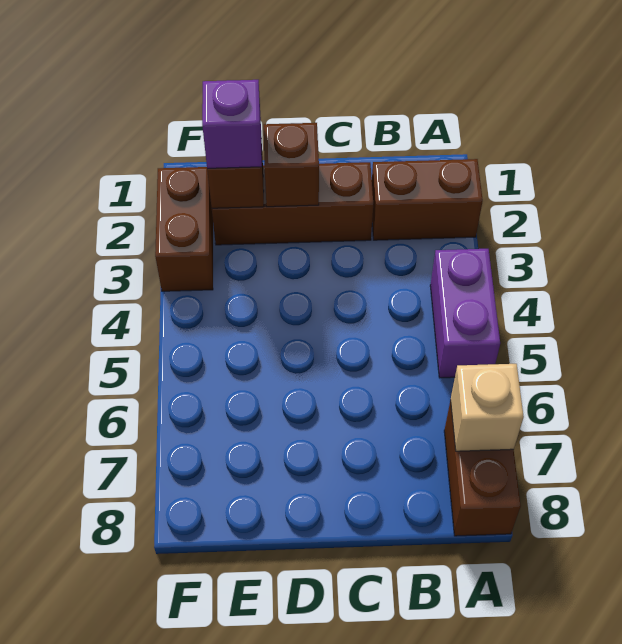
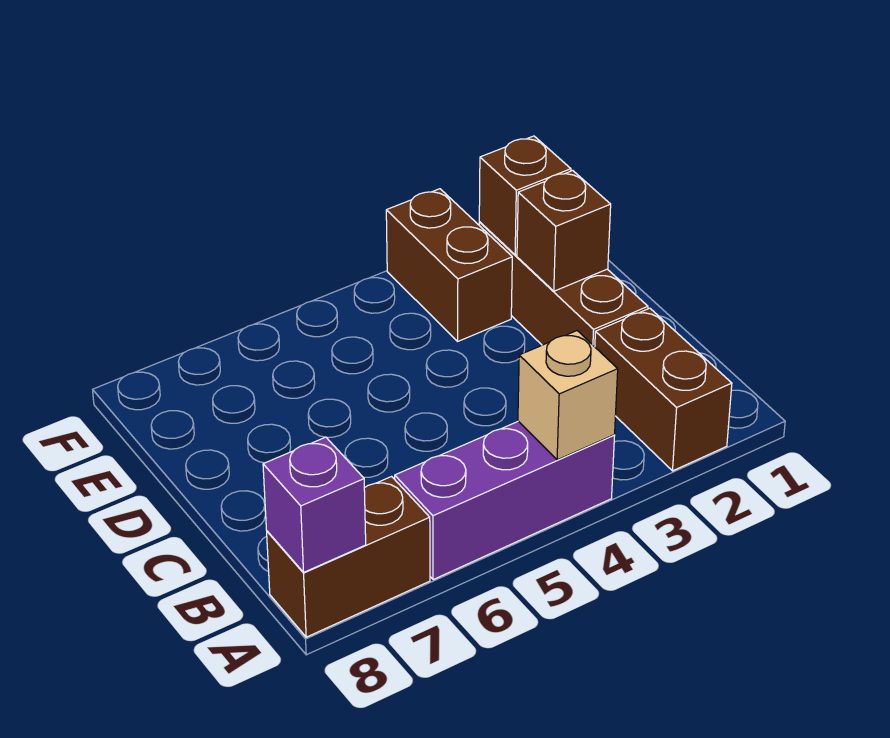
purple 1x2 brick [430,249,500,378] -> purple 1x3 brick [395,421,615,580]
tan 1x1 brick [450,364,524,451] -> tan 1x1 brick moved to [518,331,618,460]
purple 1x1 brick [202,80,262,168] -> purple 1x1 brick moved to [263,437,366,572]
brown 1x2 brick [155,167,213,291] -> brown 1x2 brick turned to [386,189,512,341]

